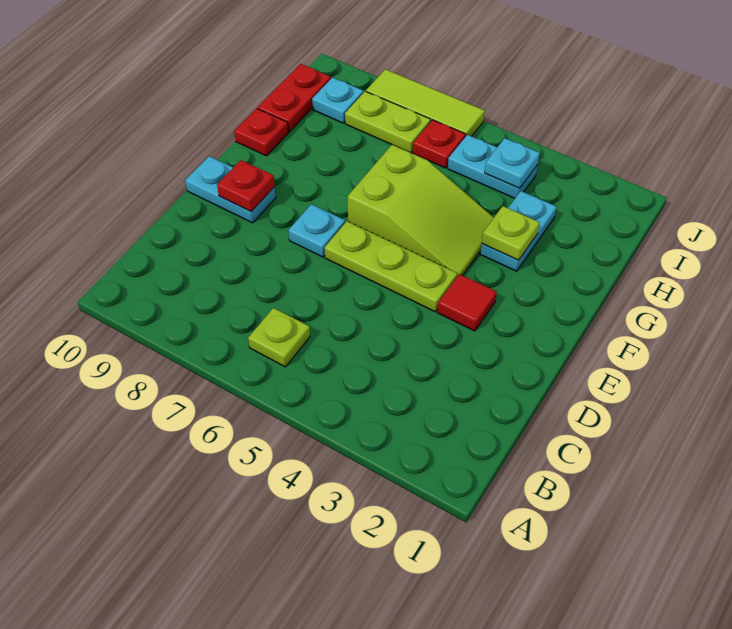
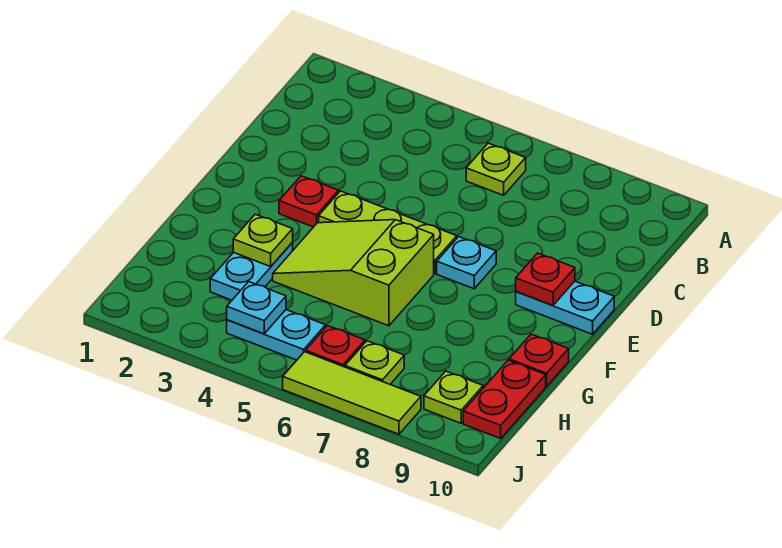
red 1x1 tile [437,274,497,331] -> red 1x1 plate [279,176,339,227]
lime 1x2 plate [345,91,431,153] -> lime 1x1 plate [345,341,404,384]
cyan 1x1 plate [312,78,363,123] -> lime 1x1 plate [424,371,483,423]

